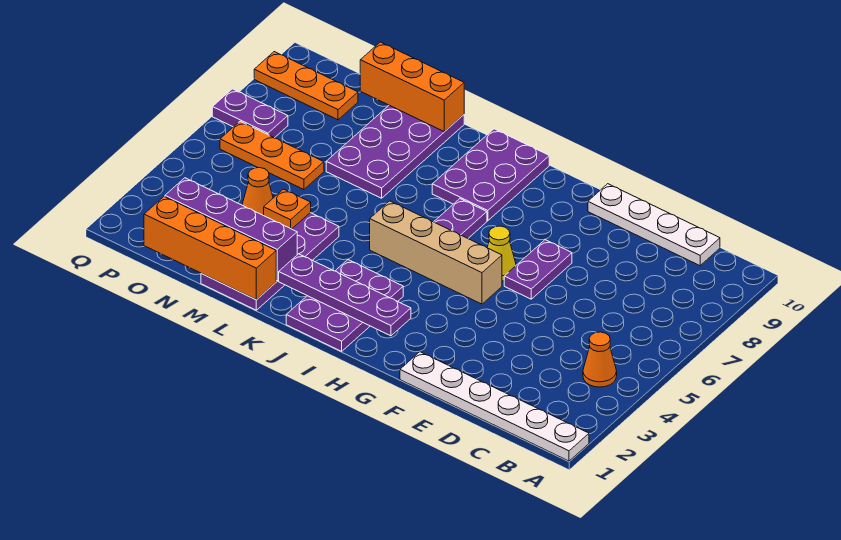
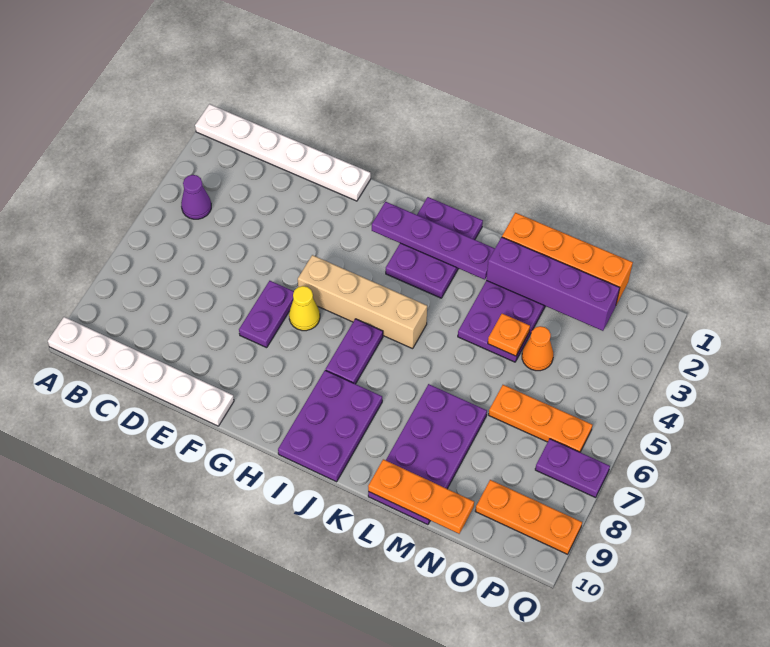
orange 1x1 cone [583,332,617,387] -> purple 1x1 cone [181,175,211,219]
white 1x4 plate [588,184,720,266] -> white 1x6 plate [48,317,234,426]
orange 1x3 brick [360,42,464,132] -> orange 1x3 plate [368,459,474,534]

